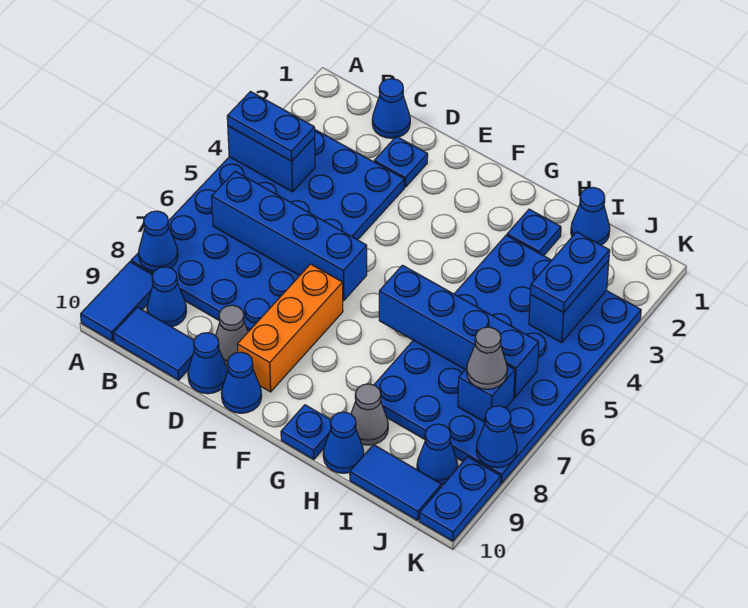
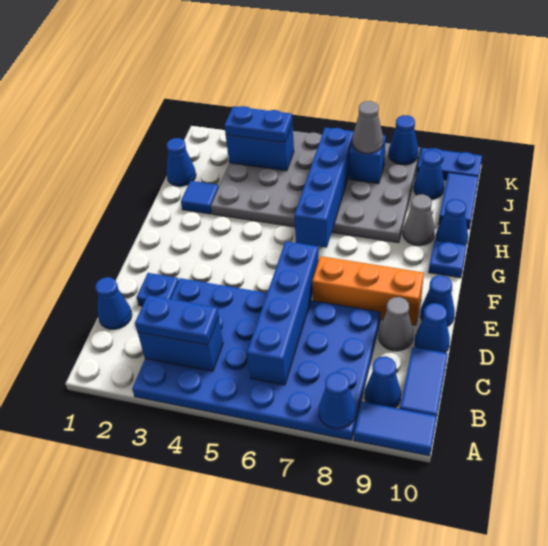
blue 1x2 brick [228,126,315,192] -> blue 1x2 brick turned to [138,317,223,371]
blue 1x2 plate [227,92,315,161] -> blue 1x2 plate turned to [135,295,219,345]
blue 1x1 plate [507,209,561,256] -> blue 1x1 tile [181,181,219,214]
blue 4x6 plate [374,235,641,484] -> grey 4x6 plate [211,131,420,243]

